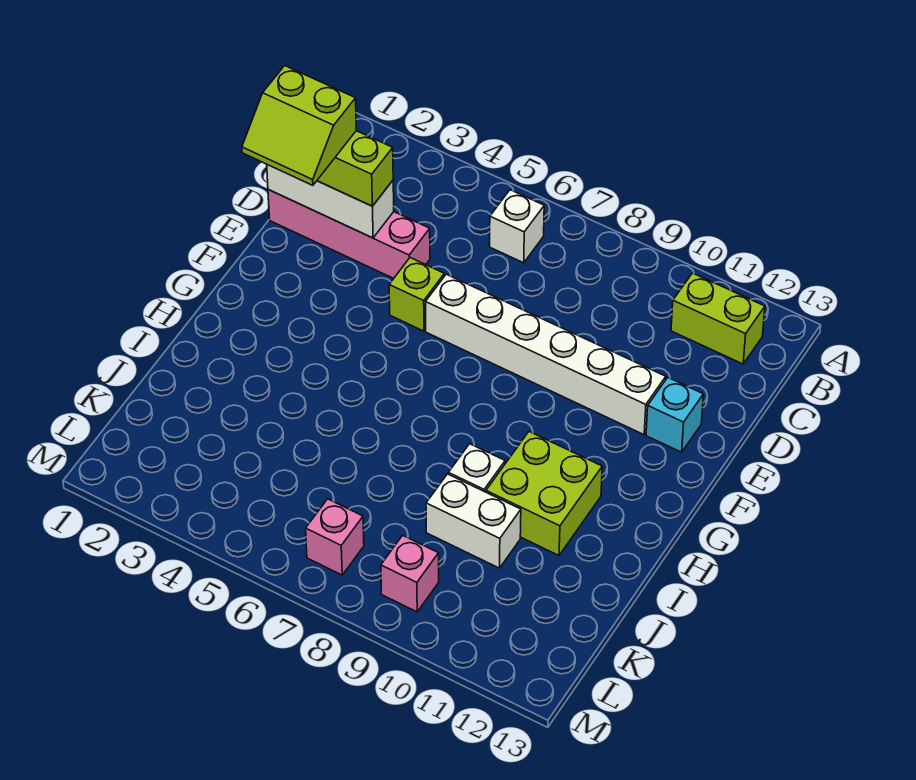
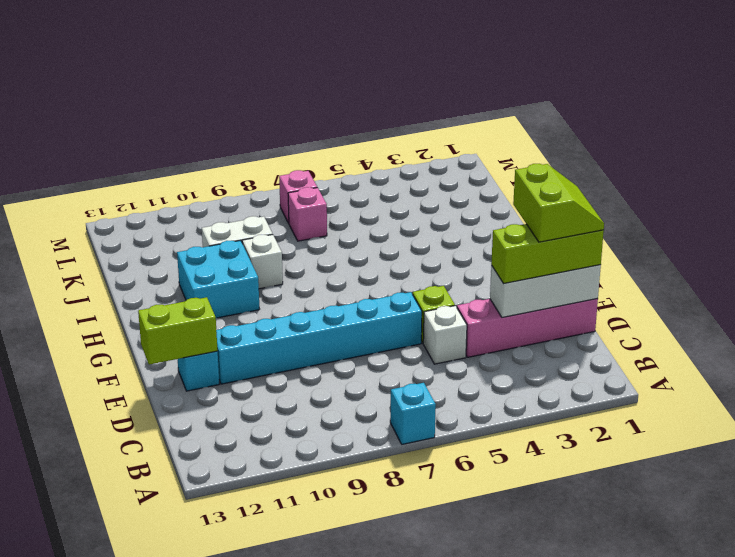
none -> cyan 1x1 brick [390,383,436,444]
white 1x1 brick [490,190,544,263] -> white 1x1 brick moved to [423,306,467,364]
lime 1x2 brick [671,273,765,364] -> lime 1x2 brick moved to [138,297,218,365]
lime 2x2 slope [242,66,356,185] -> lime 2x2 slope turned to [513,164,604,242]
white 1x6 brick [426,274,666,435] -> cyan 1x6 brick [216,292,422,384]
lime 2x2 brick [486,432,602,555] -> cyan 2x2 brick [177,240,259,318]
pink 1x1 brick [381,535,439,612] -> pink 1x1 brick moved to [288,187,327,241]

